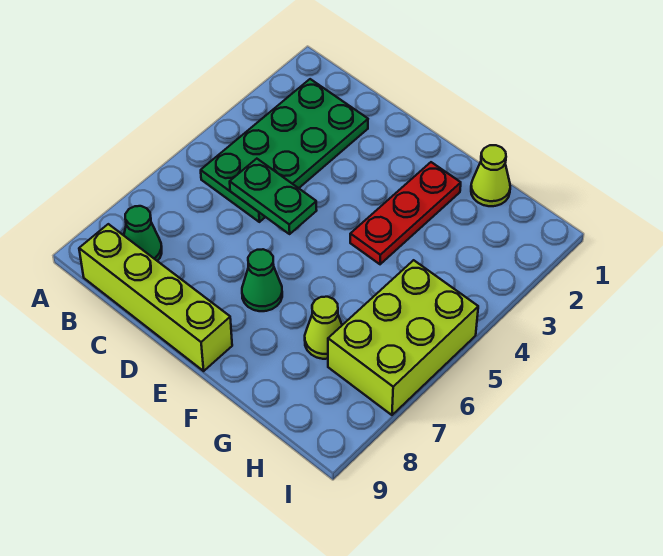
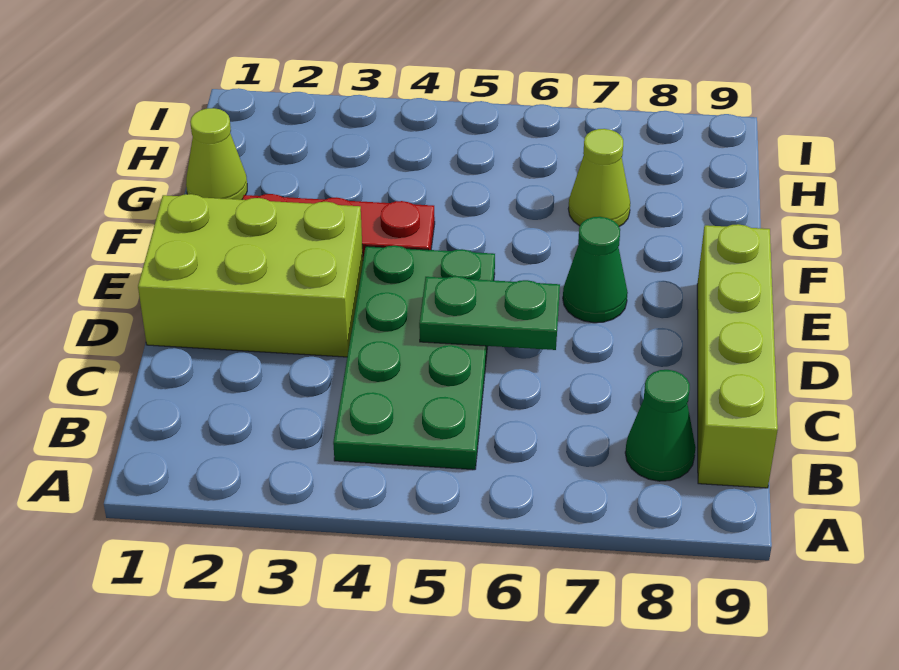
green 2x4 plate [201,79,368,222] -> green 2x4 plate turned to [333,246,495,470]
green 1x2 plate [230,159,317,234] -> green 1x2 plate turned to [419,276,560,350]
lime 2x3 brick [328,260,478,415] -> lime 2x3 brick moved to [138,194,363,357]

